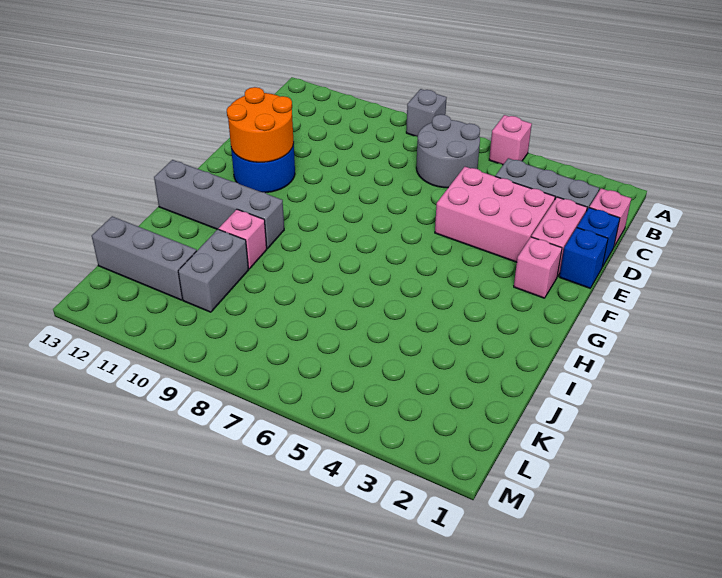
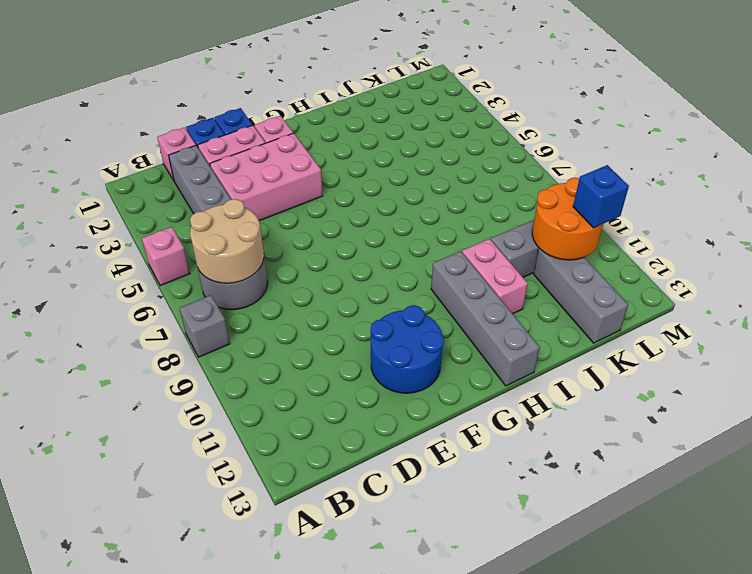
none -> tan 2x2 round brick [190,199,264,283]
pink 2x3 brick [435,167,555,262] -> pink 2x3 brick turned to [210,133,323,221]
orange 2x2 round brick [227,87,294,162] -> orange 2x2 round brick moved to [532,178,603,260]
pink 1x1 brick [219,209,267,269] -> pink 1x2 brick [462,239,528,314]
none -> blue 1x1 brick [573,165,629,228]

